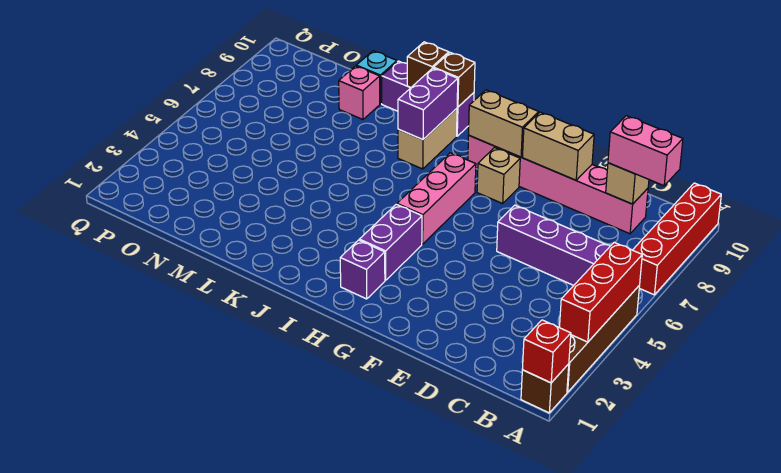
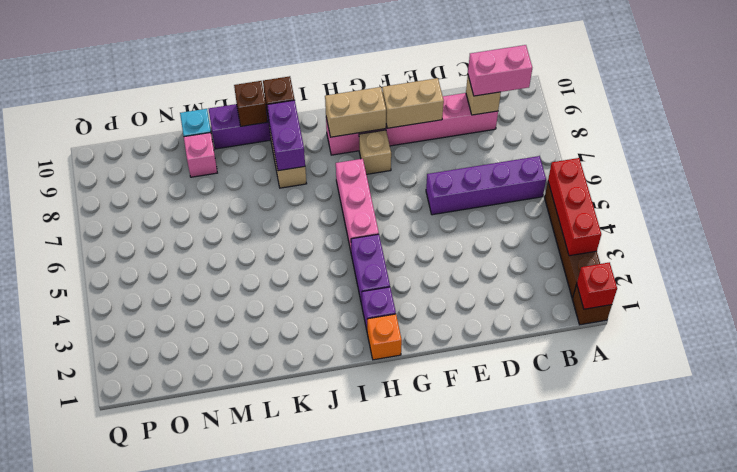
red 1x4 brick [633,183,721,295] -> none
none -> orange 1x1 brick [367,314,402,360]

